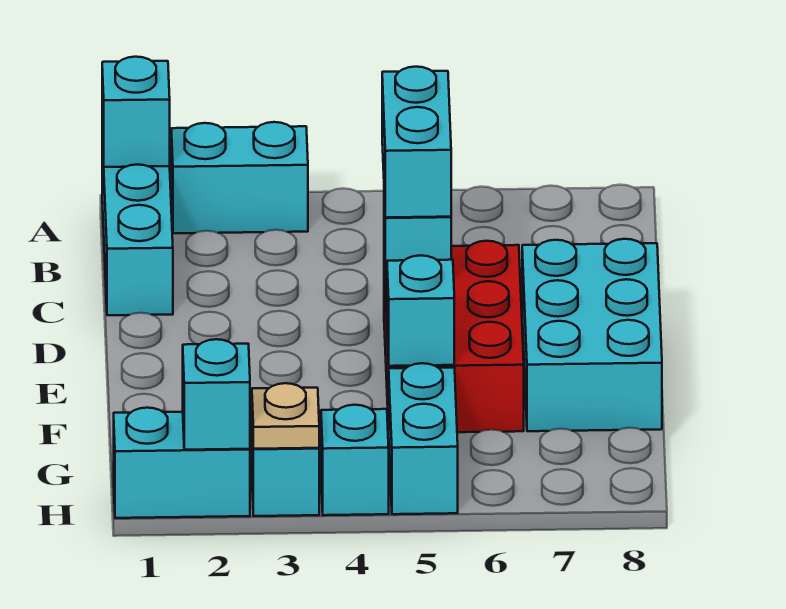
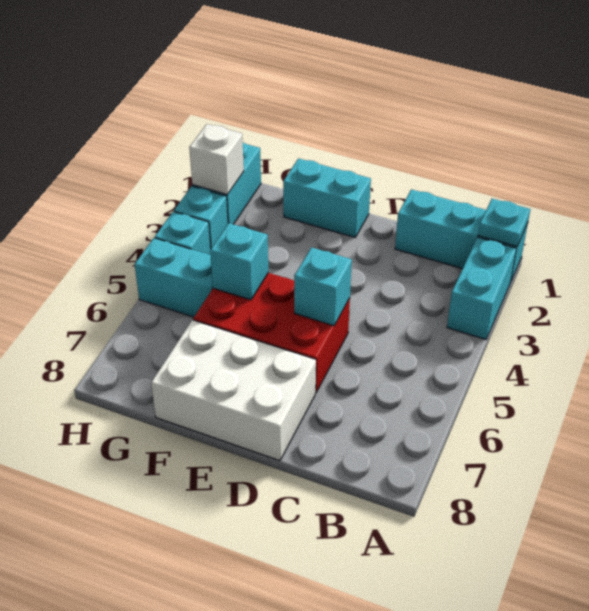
cyan 1x1 brick [102,57,170,167] -> cyan 1x1 plate [478,199,530,246]
cyan 1x2 brick [382,67,451,218] -> cyan 1x2 brick moved to [283,159,371,237]
cyan 2x3 brick [522,239,662,431] -> white 2x3 brick [151,320,316,461]
cyan 1x1 brick [183,339,250,450] -> white 1x1 brick [189,124,244,195]
tan 1x1 plate [252,383,319,449] -> none

